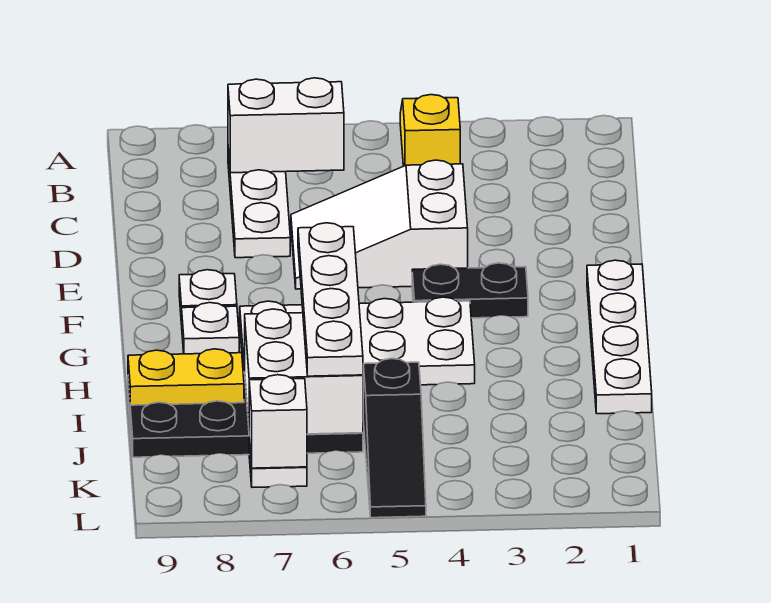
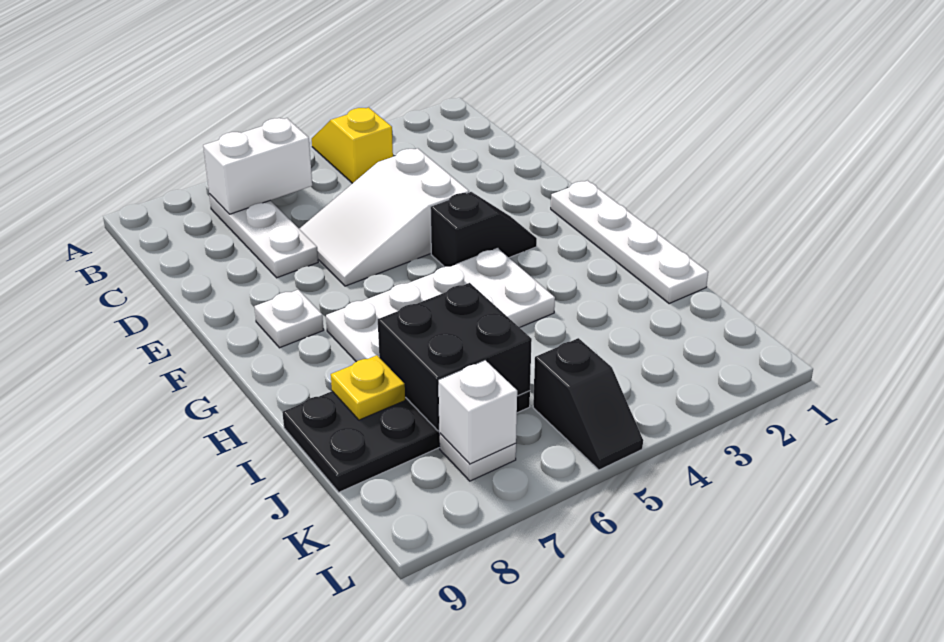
black 1x2 plate [412,263,528,318] -> black 1x2 slope [430,192,537,267]
white 1x4 plate [298,223,363,376] -> none
white 1x1 plate [182,303,239,354] -> none
white 2x2 brick [244,309,363,434] -> black 2x2 brick [378,283,532,431]
yellow 1x2 plate [128,349,244,405] -> yellow 1x1 plate [331,355,405,420]
black 1x3 slope [363,359,426,518] -> black 1x2 slope [533,338,643,470]

